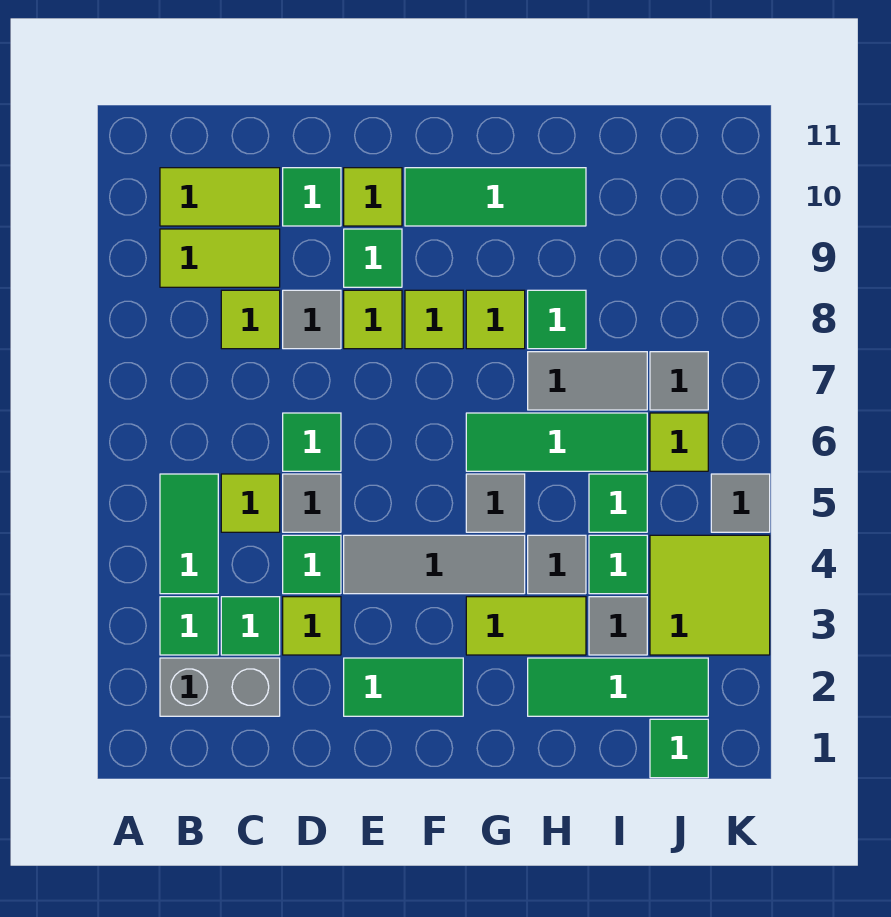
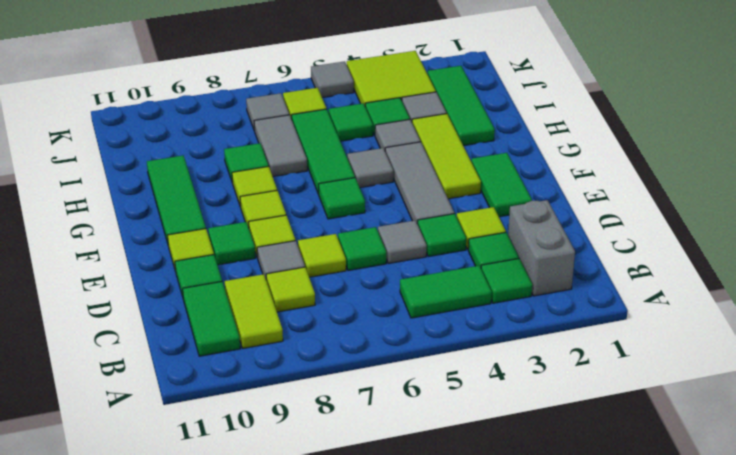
lime 1x2 tile [160,168,280,226] -> green 1x2 tile [183,281,240,356]
lime 1x1 tile [221,474,280,532] -> lime 1x1 tile moved to [298,234,346,277]
lime 1x2 tile [466,597,586,655] -> lime 1x3 tile [412,114,481,199]
green 1x1 tile [650,719,708,778] -> green 1x1 tile moved to [319,178,365,219]

